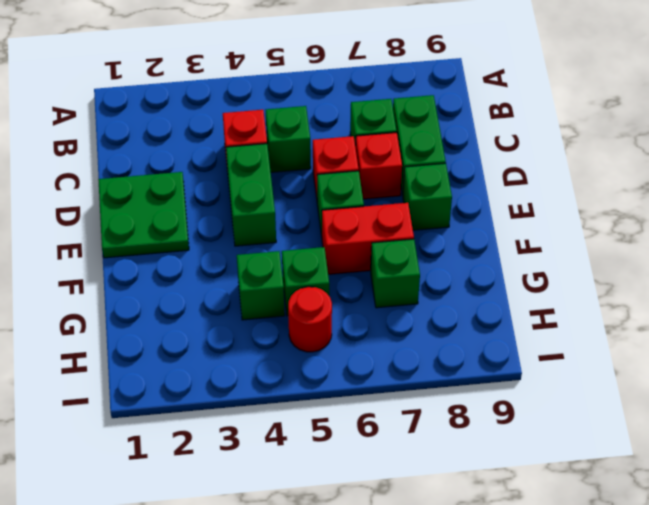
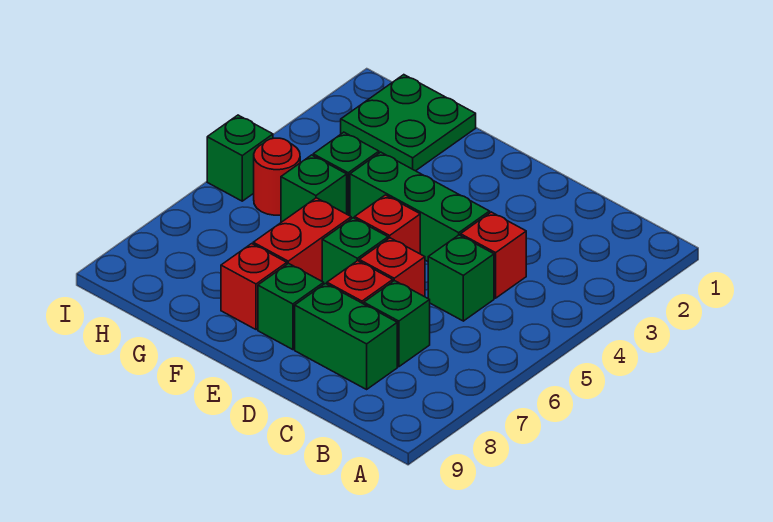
green 2x2 plate [98,172,189,258] -> green 2x2 plate moved to [341,75,476,171]
green 1x2 brick [226,144,276,246] -> green 1x3 brick [350,152,490,261]
none -> red 1x1 brick [355,195,420,254]
none -> red 1x1 brick [221,244,287,330]
green 1x1 brick [371,239,420,308] -> green 1x1 brick moved to [207,115,273,201]

